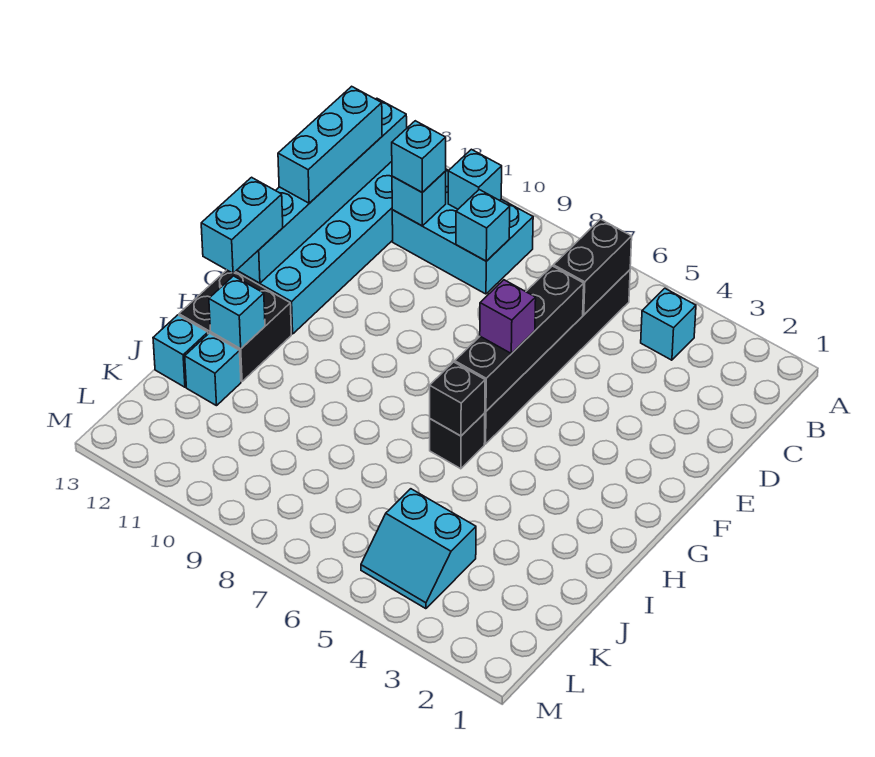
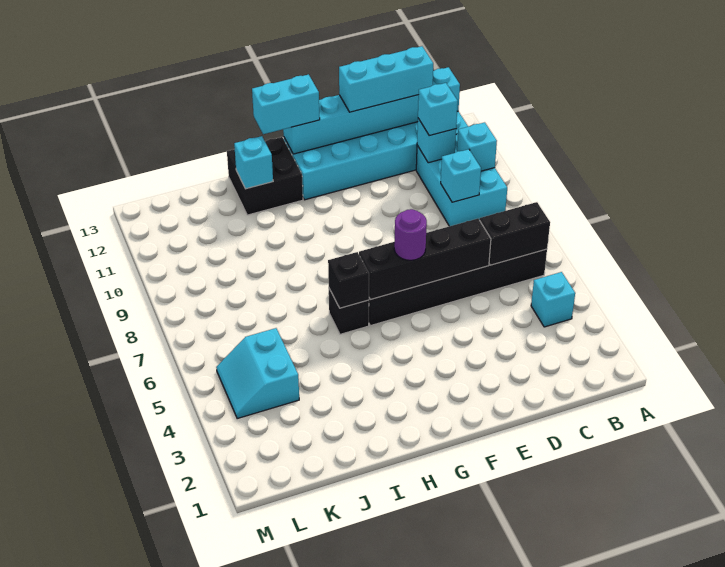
purple 1x1 brick [480,280,536,354] -> purple 1x1 round brick [394,209,427,260]
cyan 1x1 brick [185,333,241,406] -> none
cyan 1x1 brick [153,315,208,387] -> none

